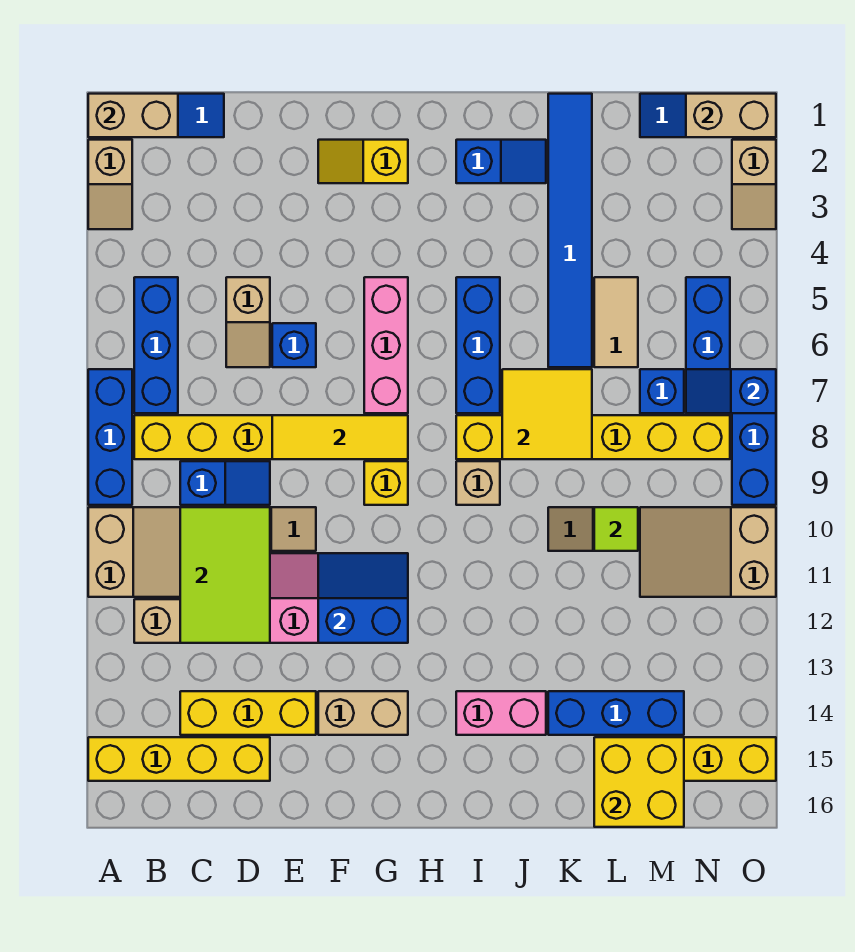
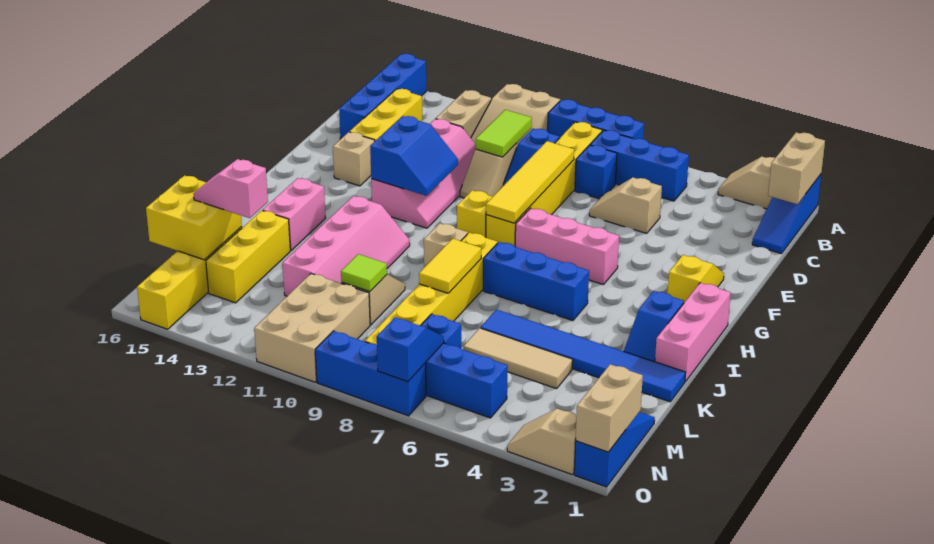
yellow 1x4 brick [88,737,270,781] -> blue 1x4 brick [339,54,426,139]
lime 2x3 tile [180,507,270,643] -> lime 1x2 tile [476,110,532,157]
blue 1x1 brick [272,323,316,367] -> blue 1x1 brick moved to [575,145,617,199]
yellow 1x3 tile [272,415,408,459] -> yellow 1x4 tile [486,141,574,223]
tan 1x2 brick [318,691,408,735] -> tan 1x1 brick [333,132,375,186]
none -> pink 1x3 brick [655,283,731,382]
none -> pink 2x4 slope [283,196,410,296]
yellow 2x2 tile [502,369,592,459] -> yellow 1x2 tile [419,239,481,293]
blue 1x3 brick [548,691,684,735] -> yellow 1x3 brick [206,211,290,303]
tan 1x2 tile [594,277,638,367] -> tan 1x3 tile [464,328,573,389]
none -> pink 1x2 slope [194,159,268,218]
tan 2x3 slope [640,507,776,597] -> tan 2x3 brick [254,273,370,382]

